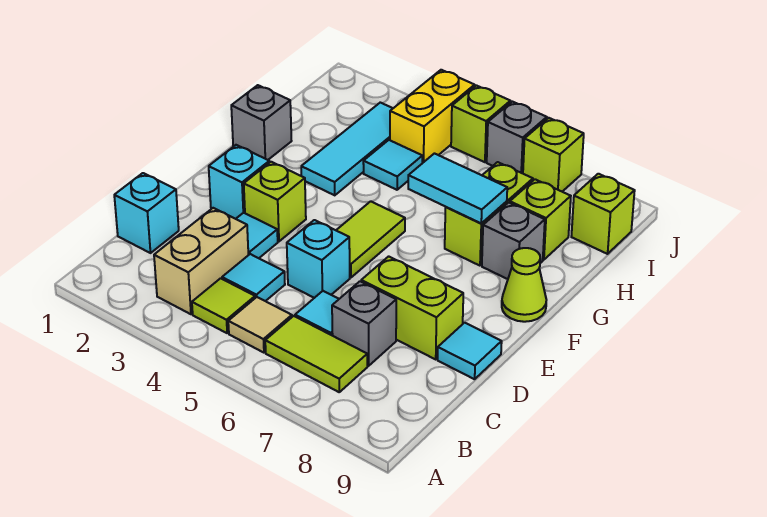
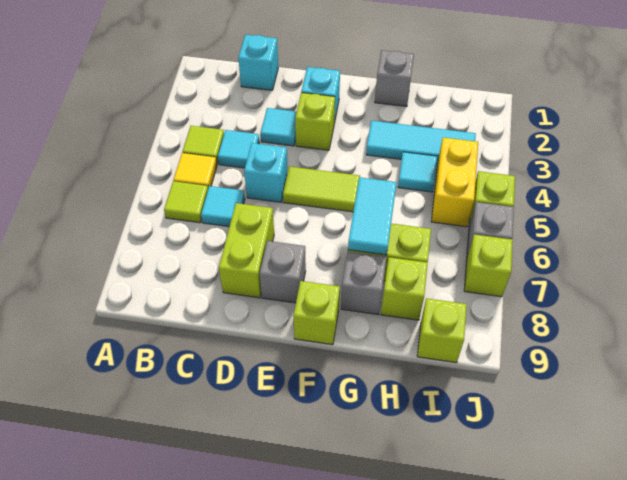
tan 1x2 brick [154,208,248,314] -> none
tan 1x1 tile [228,297,292,353] -> yellow 1x1 tile [173,153,217,188]
lime 1x2 tile [265,316,367,392] -> lime 1x1 tile [164,181,208,223]
grey 1x1 brick [332,281,396,366] -> grey 1x1 brick moved to [260,241,306,303]
cyan 1x1 tile [438,323,502,379] -> none
lime 1x1 cone [502,248,546,322] -> lime 1x1 brick [293,281,340,345]
yellow 1x2 brick [390,70,475,163] -> yellow 1x2 brick turned to [431,138,478,227]

